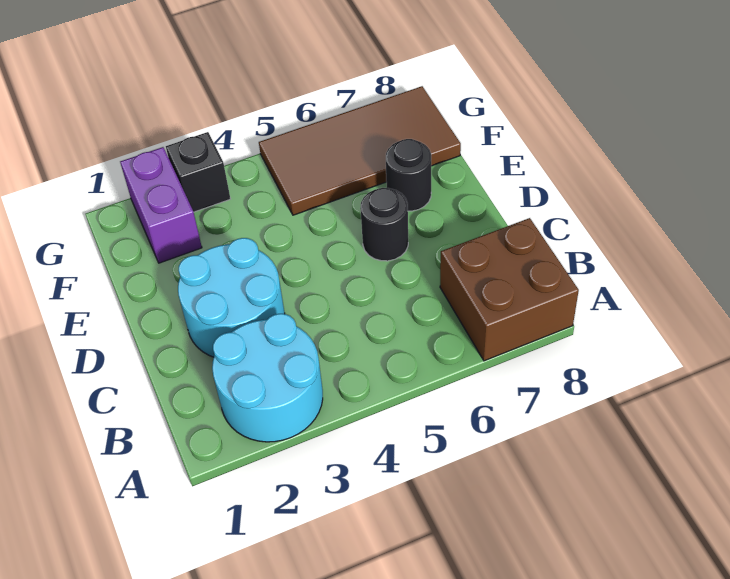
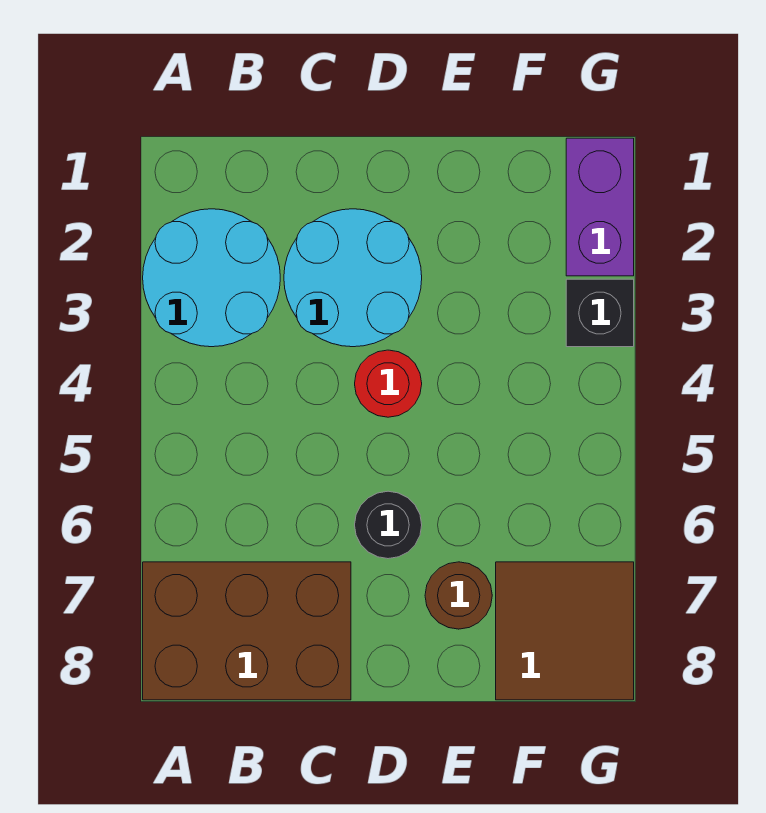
brown 2x2 brick [440,218,579,361] -> brown 2x3 brick [143,562,351,700]
none -> red 1x1 round brick [355,350,422,417]
black 1x1 round brick [386,139,431,211] -> brown 1x1 round brick [425,562,492,629]
purple 1x2 brick [120,147,202,263] -> purple 1x2 brick turned to [566,138,634,276]
brown 2x4 tile [259,86,461,215] -> brown 2x2 tile [496,562,634,700]

